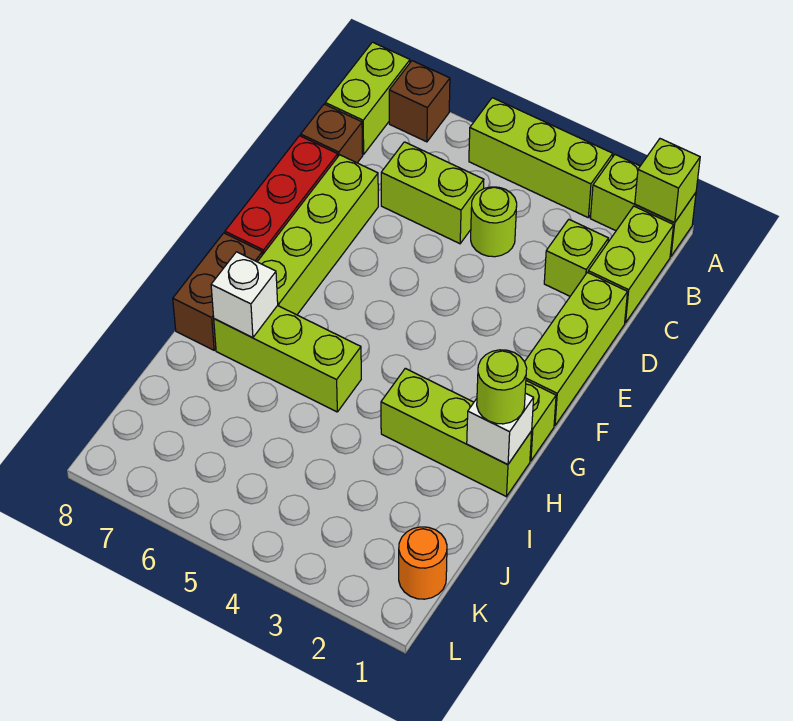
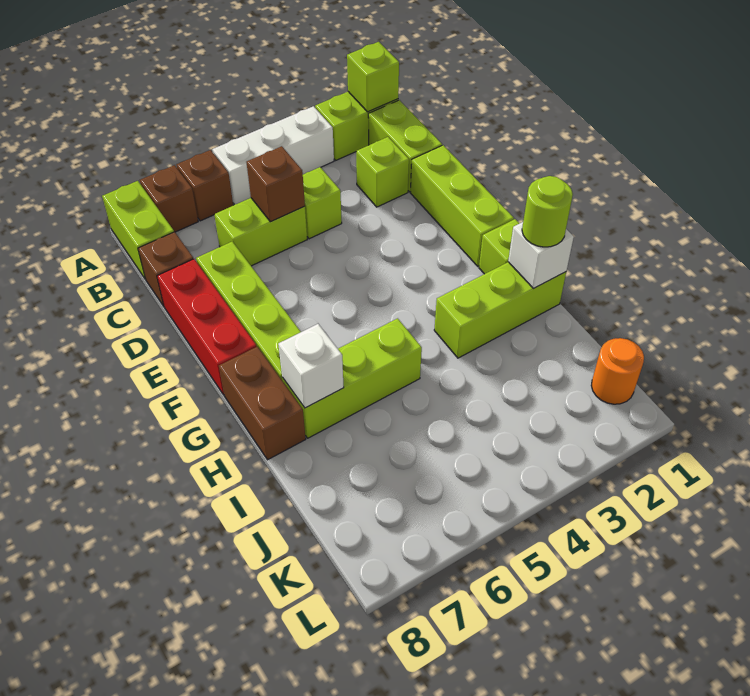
lime 1x3 brick [469,98,613,217] -> white 1x3 brick [212,106,334,205]
none -> brown 1x1 brick [176,150,233,221]
lime 1x1 round brick [471,187,517,257] -> lime 1x1 brick [303,167,342,239]
none -> brown 1x1 brick [246,146,305,222]

